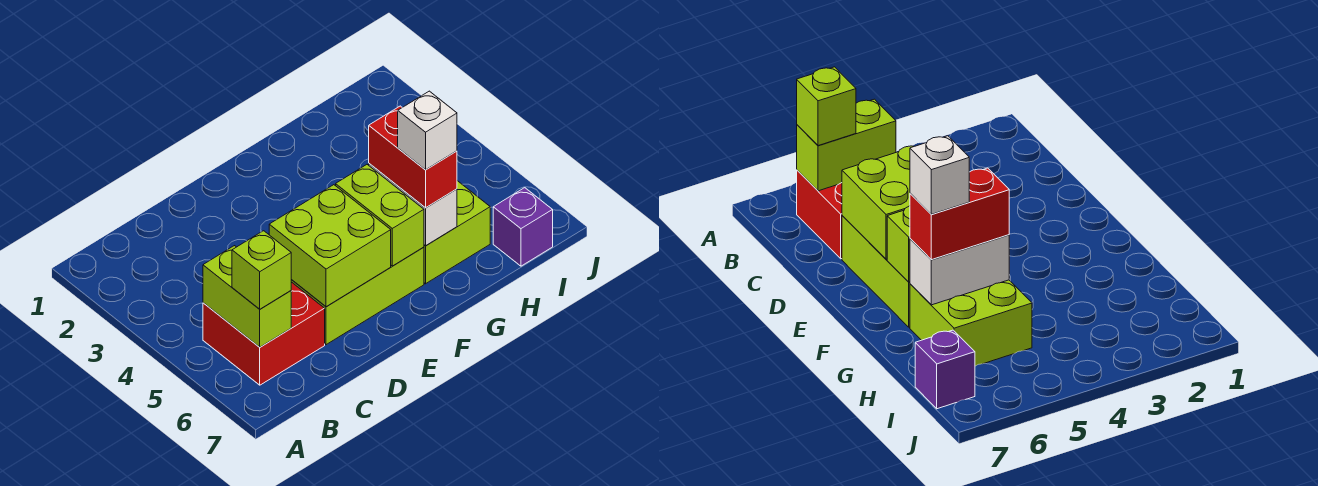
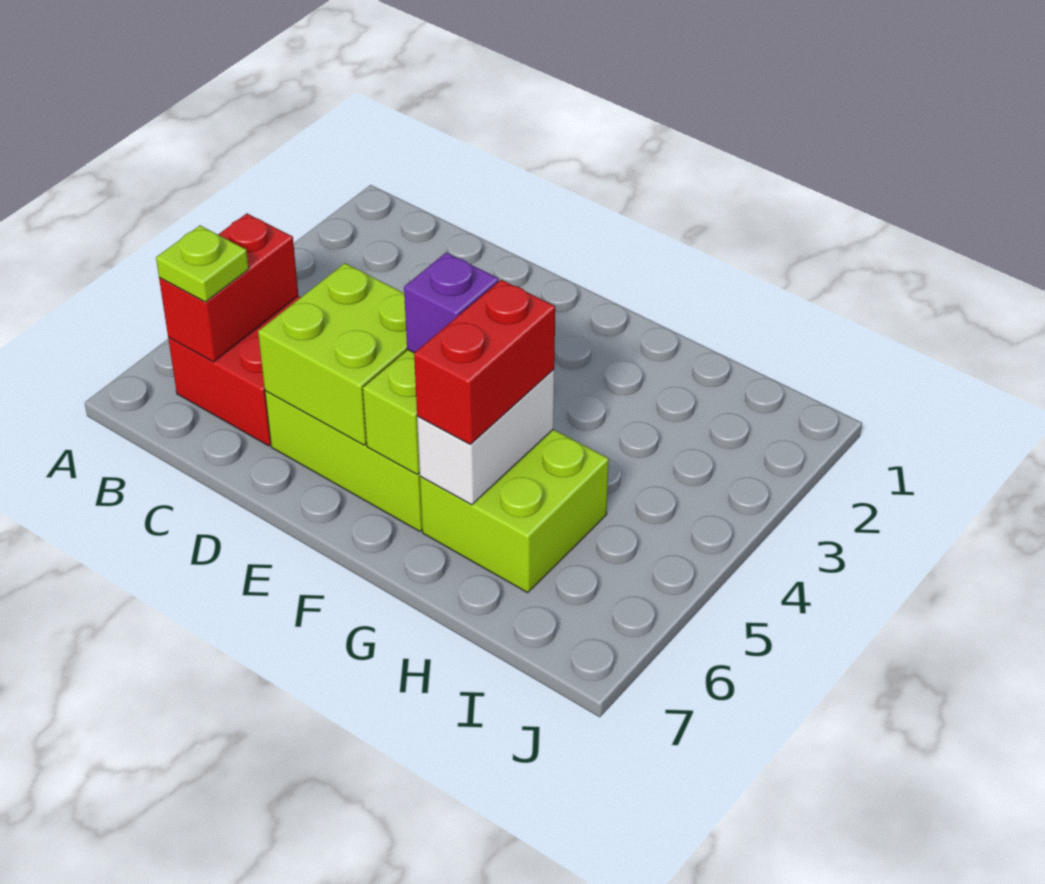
lime 1x2 brick [203,246,291,347] -> red 1x2 brick [159,214,298,362]
lime 1x1 brick [232,231,291,309] -> lime 1x1 plate [156,226,249,302]
white 1x1 brick [398,91,457,170] -> none
purple 1x1 brick [493,188,553,266] -> purple 1x1 brick moved to [404,253,499,353]

